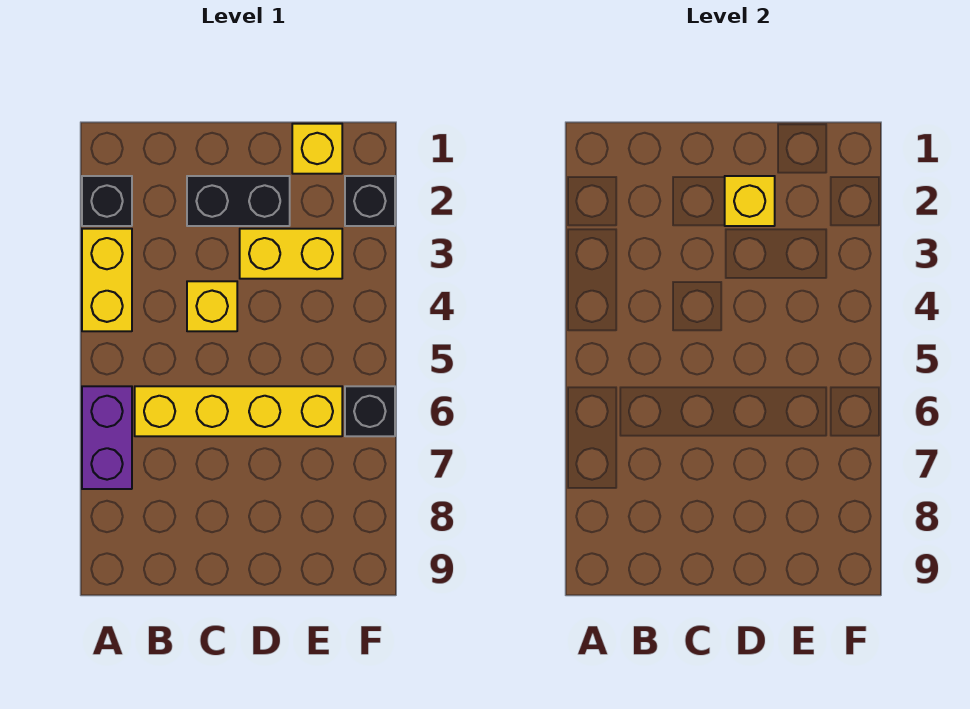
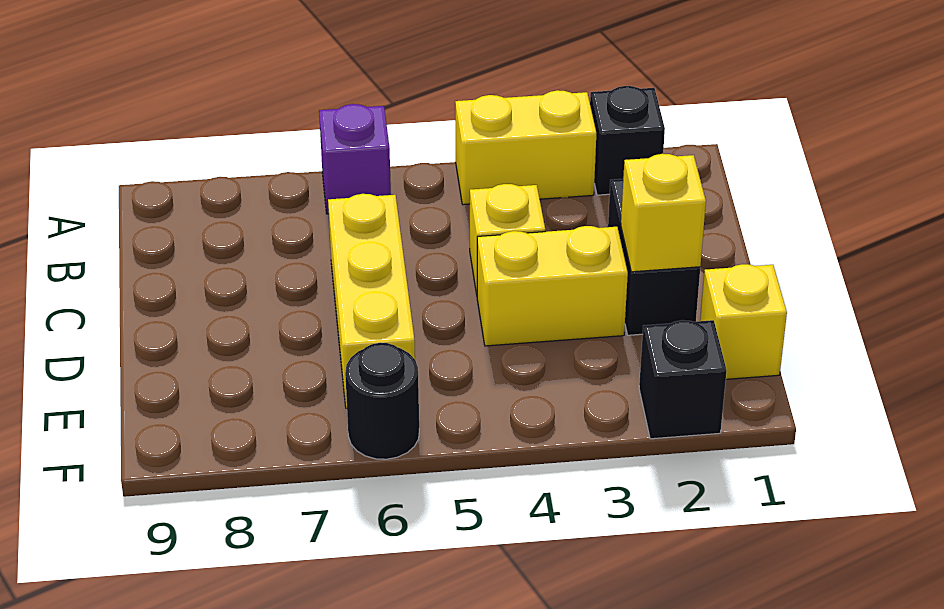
purple 1x2 brick [82,386,132,489] -> purple 1x1 brick [319,104,391,214]
yellow 1x4 brick [135,386,342,436] -> yellow 1x3 brick [328,194,415,408]
yellow 1x2 brick [240,229,342,279] -> yellow 1x2 brick turned to [477,226,628,346]
black 1x1 brick [345,386,395,436] -> black 1x1 round brick [345,343,419,459]

